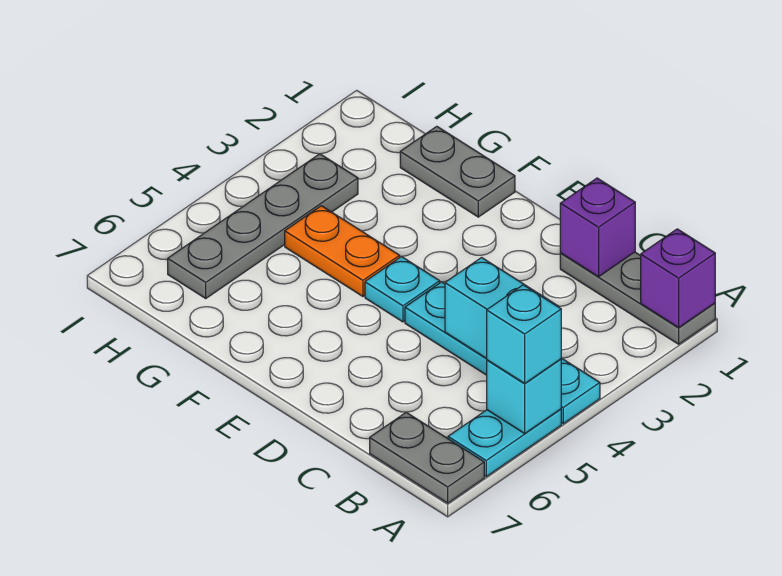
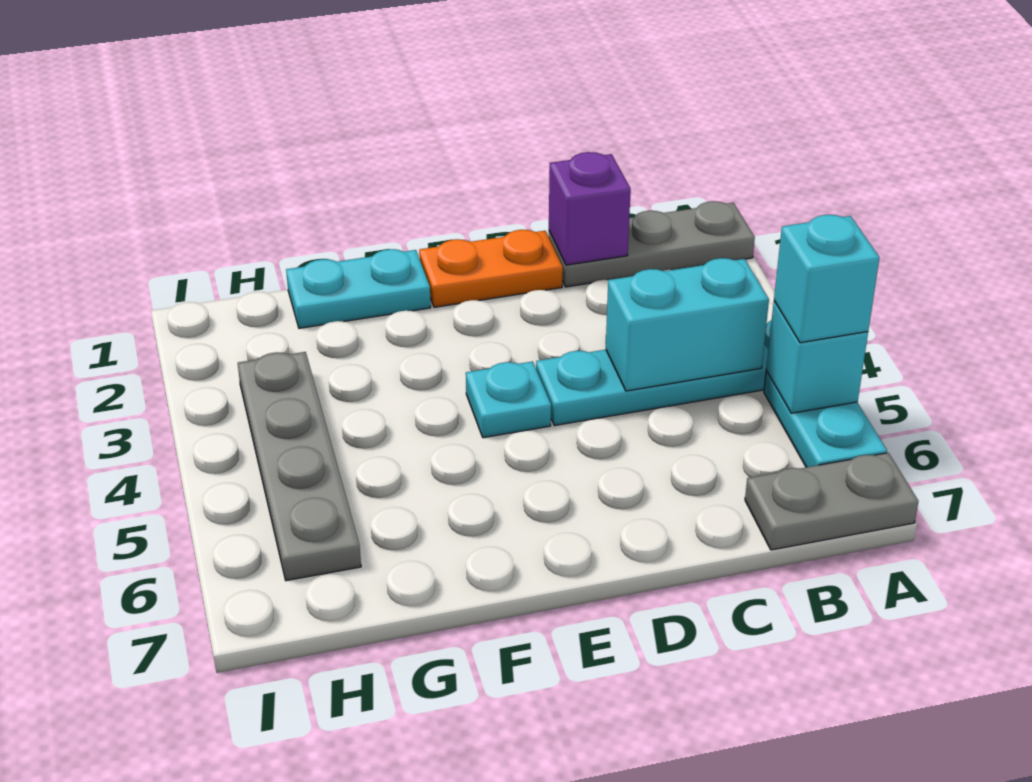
purple 1x1 brick [641,229,715,327] -> none
grey 1x2 plate [400,126,515,217] -> cyan 1x2 plate [286,249,431,328]
orange 1x2 plate [285,206,400,296] -> orange 1x2 plate moved to [419,230,563,307]

